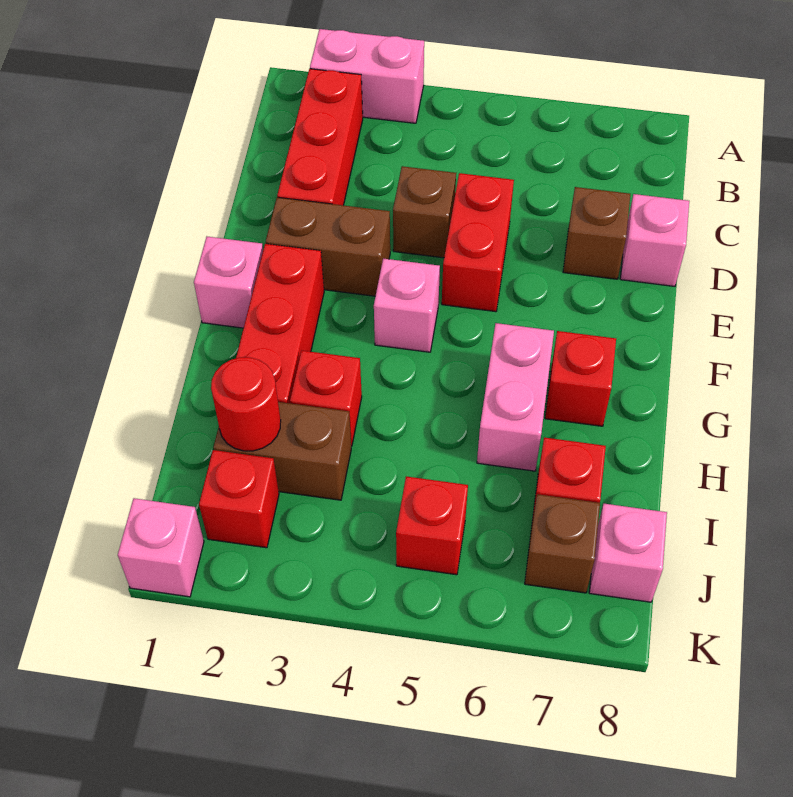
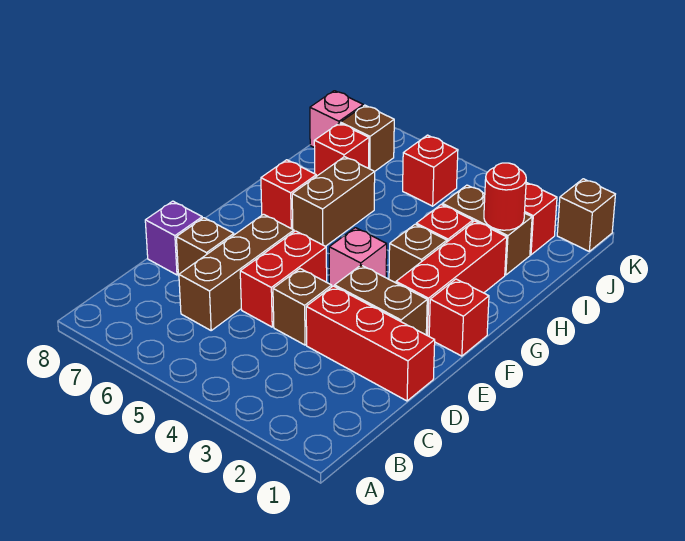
pink 1x2 brick [310,29,424,123] -> none
red 1x3 brick [277,69,363,205] -> red 1x3 brick turned to [306,286,435,401]
none -> brown 1x3 brick [179,214,294,330]
pink 1x1 brick [620,194,689,286] -> purple 1x1 brick [145,201,202,275]
pink 1x1 brick [194,237,263,328] -> red 1x1 brick [429,279,489,356]
none -> brown 1x1 brick [389,224,447,283]
pink 1x2 brick [477,323,554,471] -> brown 1x2 brick [292,157,375,246]
pink 1x1 brick [118,498,204,597] -> brown 1x1 brick [557,179,615,251]

